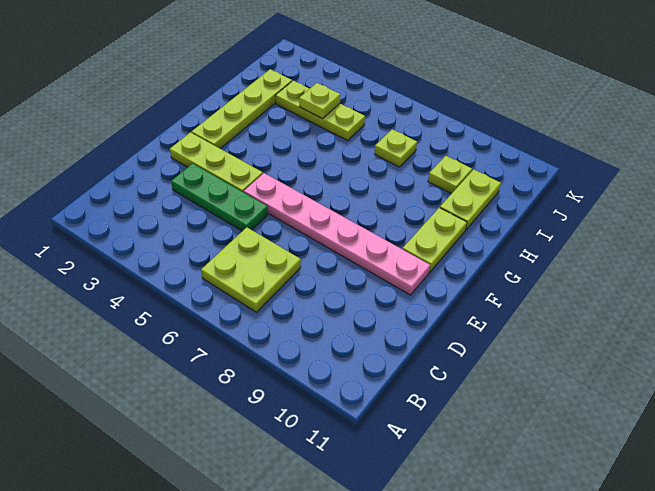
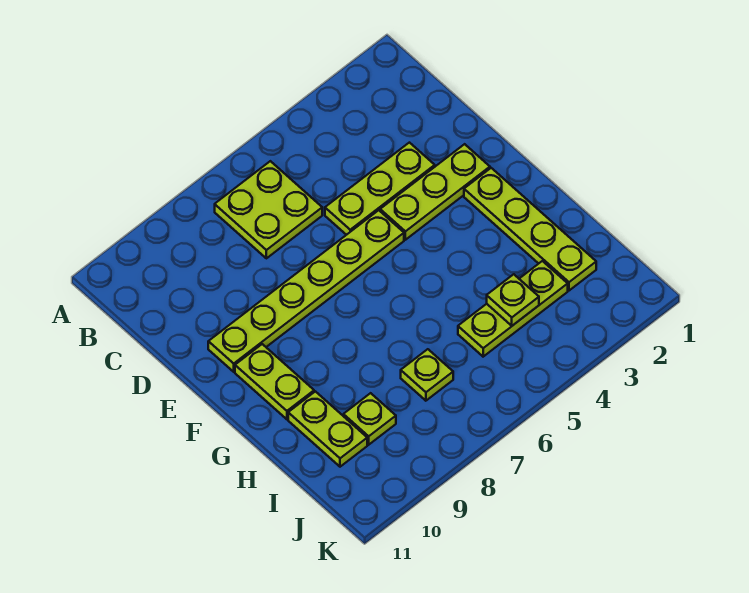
green 1x3 plate [171,163,268,231] -> lime 1x3 plate [325,143,435,235]
pink 1x6 plate [244,173,430,295] -> lime 1x6 plate [208,210,404,372]

